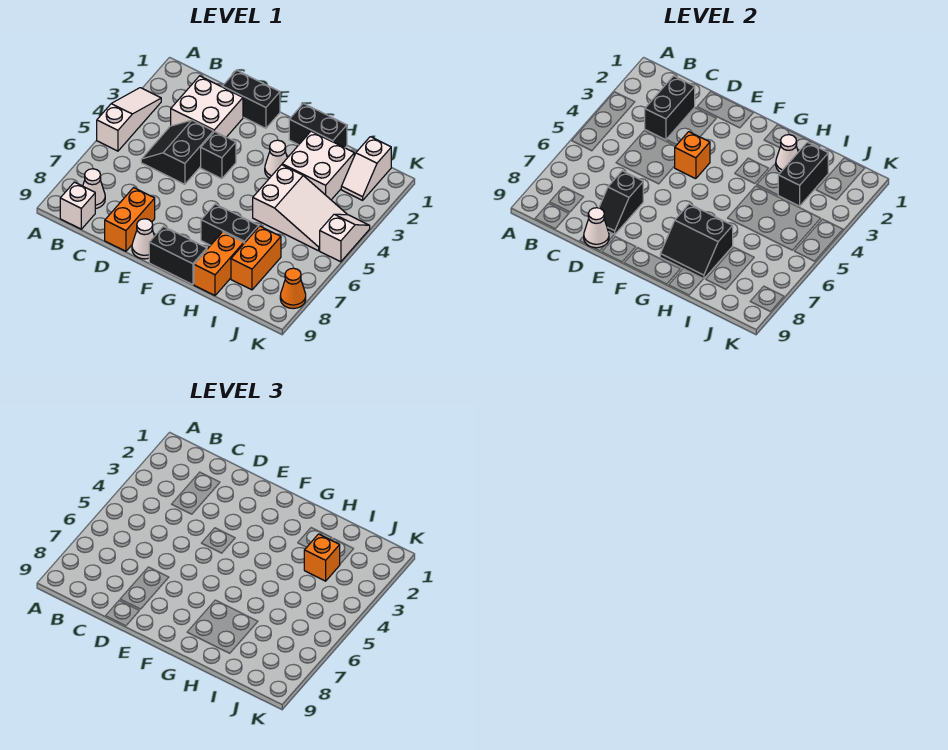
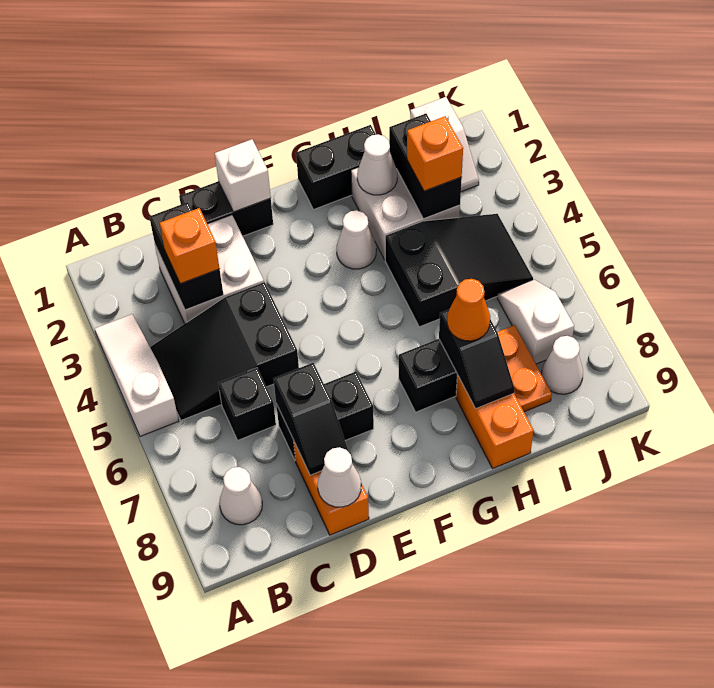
white 1x1 brick [60,182,95,229] -> white 1x1 brick moved to [215,139,271,212]
black 2x2 slope [141,120,214,184] -> black 2x3 slope [150,282,299,420]
black 1x1 brick [201,132,236,179] -> black 1x1 brick moved to [218,368,276,440]
orange 1x1 brick [675,132,710,179] -> orange 1x1 brick moved to [160,208,220,284]
white 1x1 cone [132,219,154,259] -> white 1x1 cone moved to [542,336,583,394]
black 1x2 brick [149,227,207,285] -> black 1x2 brick moved to [276,372,374,460]
black 2x2 slope [660,204,733,279] -> black 1x2 slope [439,310,515,408]
white 2x3 slope [253,165,347,251] -> black 2x3 slope [385,214,533,327]
orange 1x2 brick [231,226,281,290] -> orange 1x2 plate [498,325,552,412]
white 1x2 slope [320,214,370,262] -> white 1x2 slope moved to [497,280,574,364]
orange 1x1 cone [280,268,306,309] -> orange 1x1 cone moved to [447,279,490,341]

